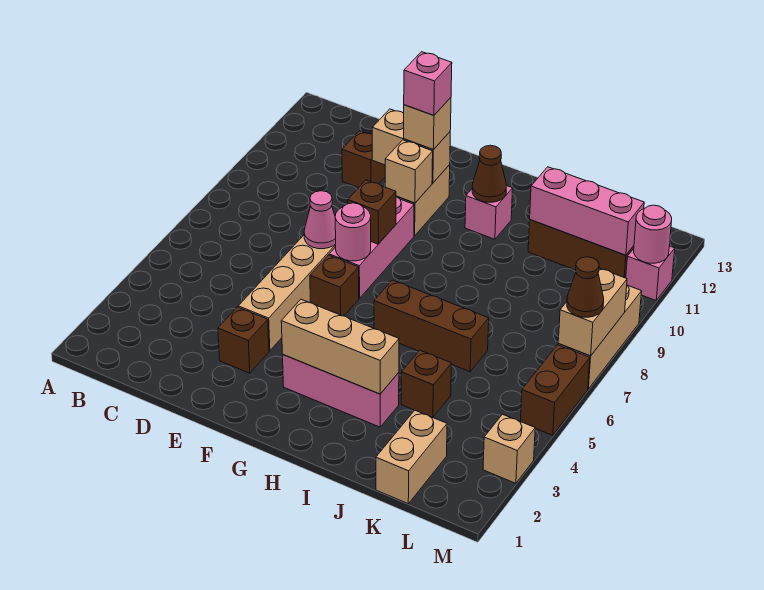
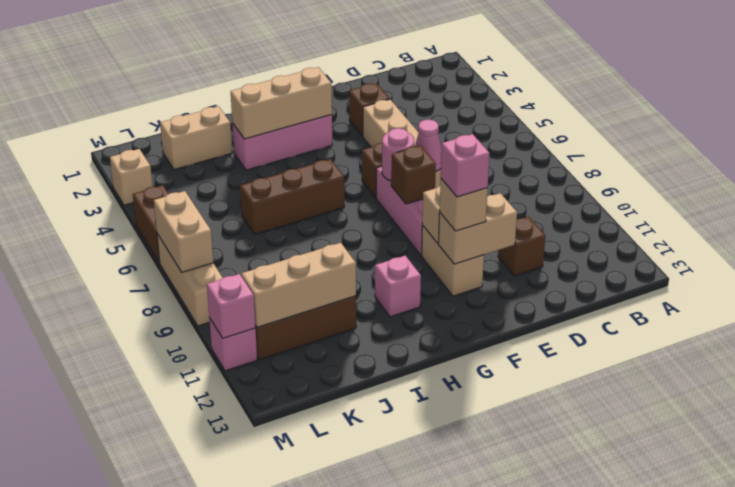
brown 1x1 cone [472,145,507,202] -> none
brown 1x1 brick [401,350,452,417] -> none
pink 1x3 brick [530,167,644,255] -> tan 1x3 brick [241,243,356,327]
tan 1x2 brick [376,410,447,504] -> tan 1x2 brick turned to [160,106,232,170]
brown 1x1 cone [567,257,604,317] -> none
pink 1x1 round brick [634,205,672,263] -> pink 1x1 brick [207,274,255,338]

